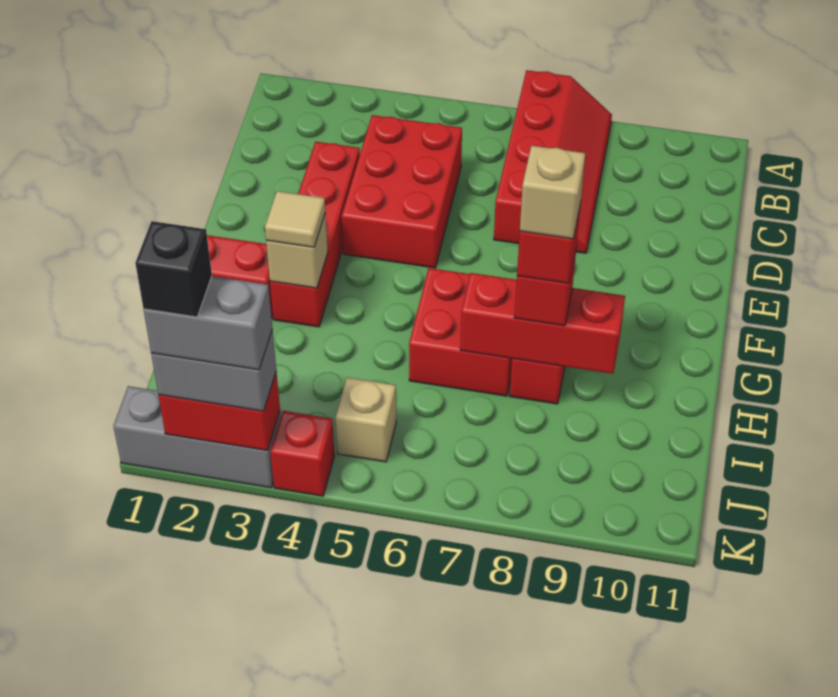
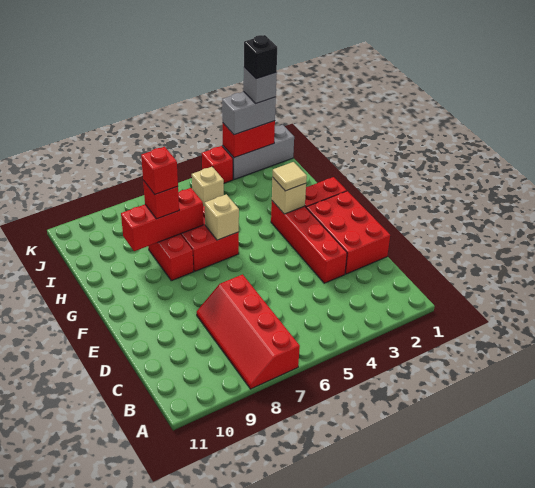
red 2x3 brick [342,115,462,268] -> red 2x3 brick moved to [306,191,390,274]
tan 1x1 brick [520,146,585,239] -> tan 1x1 brick moved to [205,194,239,240]
grey 1x2 brick [144,276,272,370] -> grey 1x1 brick [244,67,277,104]

